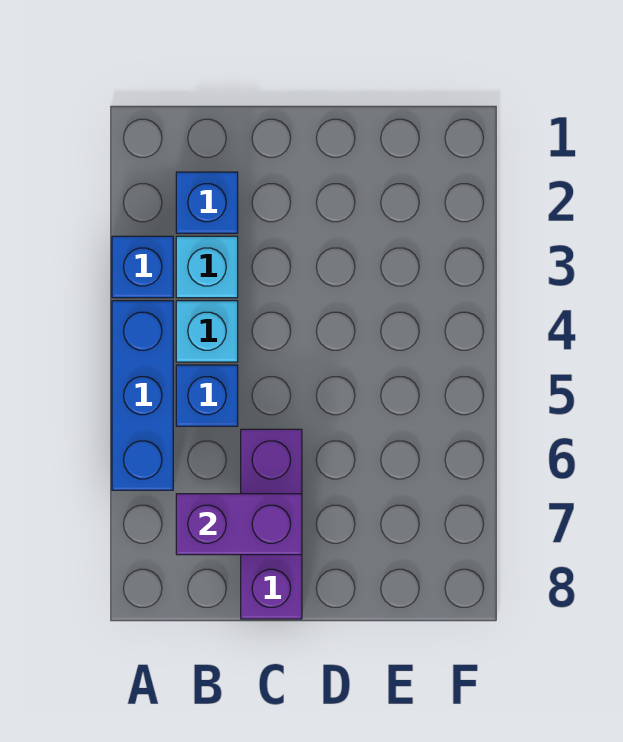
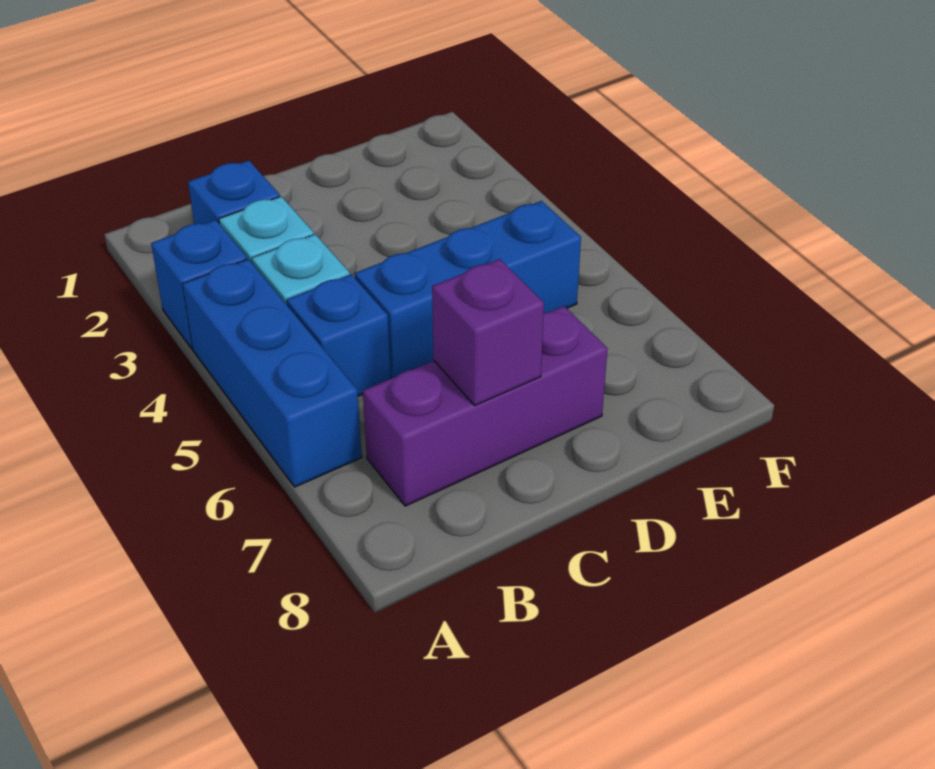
purple 1x2 brick [176,494,302,555] -> purple 1x1 brick [432,259,544,405]
none -> blue 1x3 brick [355,201,581,378]
purple 1x3 brick [241,429,302,619] -> purple 1x3 brick turned to [363,306,608,506]

